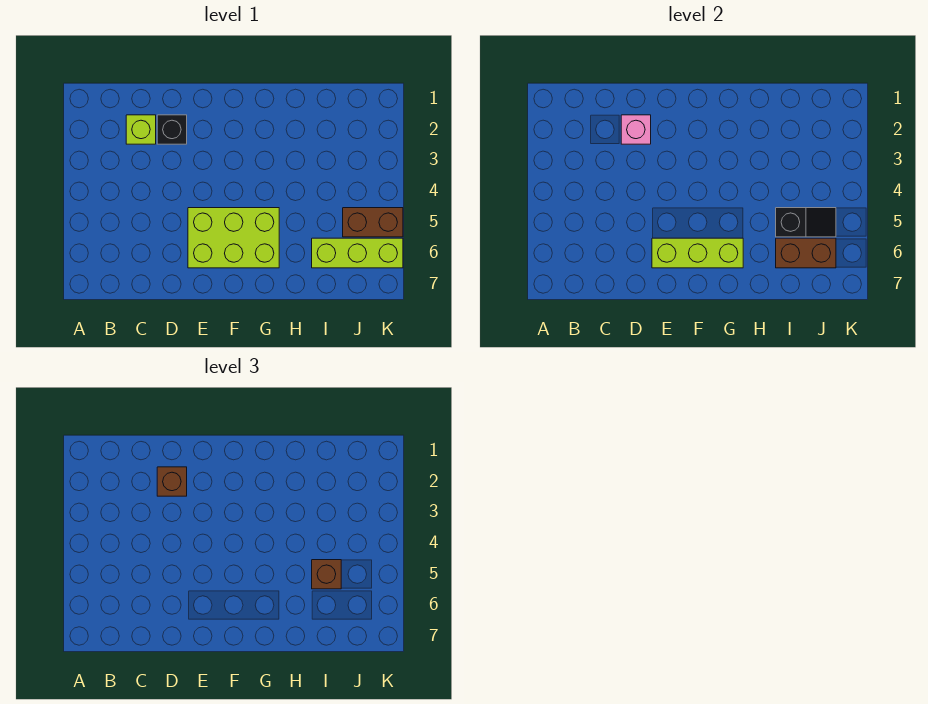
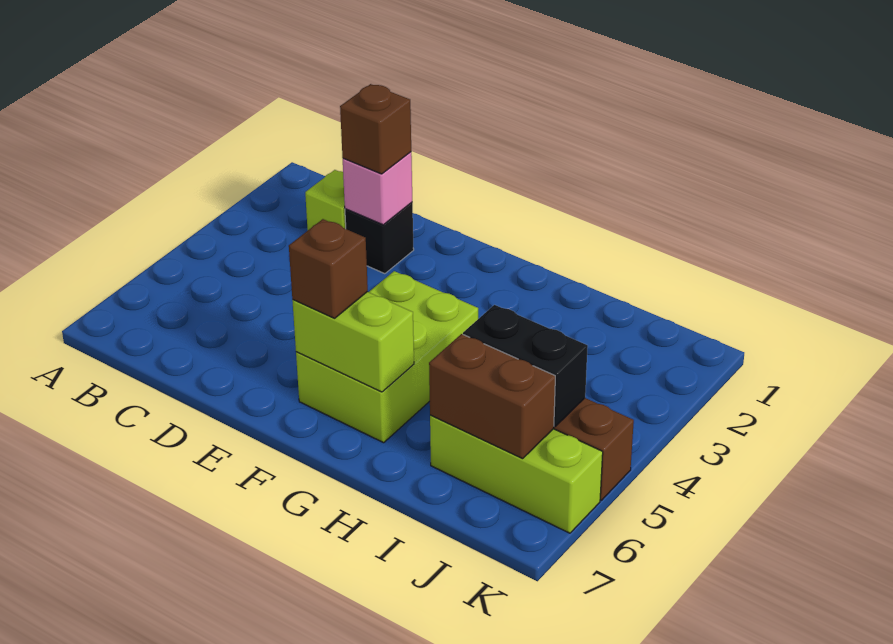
lime 2x3 brick [188,208,279,268] -> lime 2x3 brick turned to [296,271,478,443]
lime 1x3 brick [652,238,743,268] -> lime 1x2 brick [292,292,414,392]
black 1x2 slope [776,208,836,237] -> black 1x2 brick [463,305,588,427]
brown 1x1 brick [312,560,341,589] -> brown 1x1 brick moved to [289,219,368,318]

